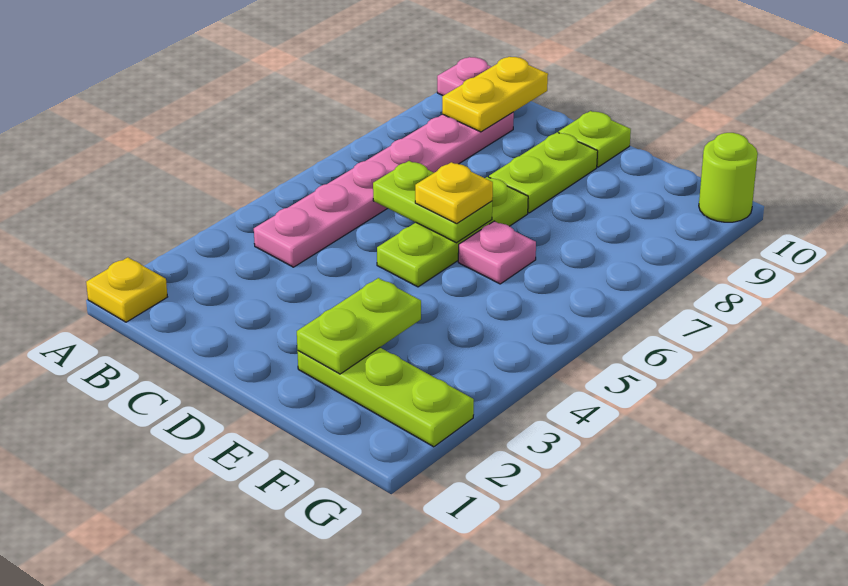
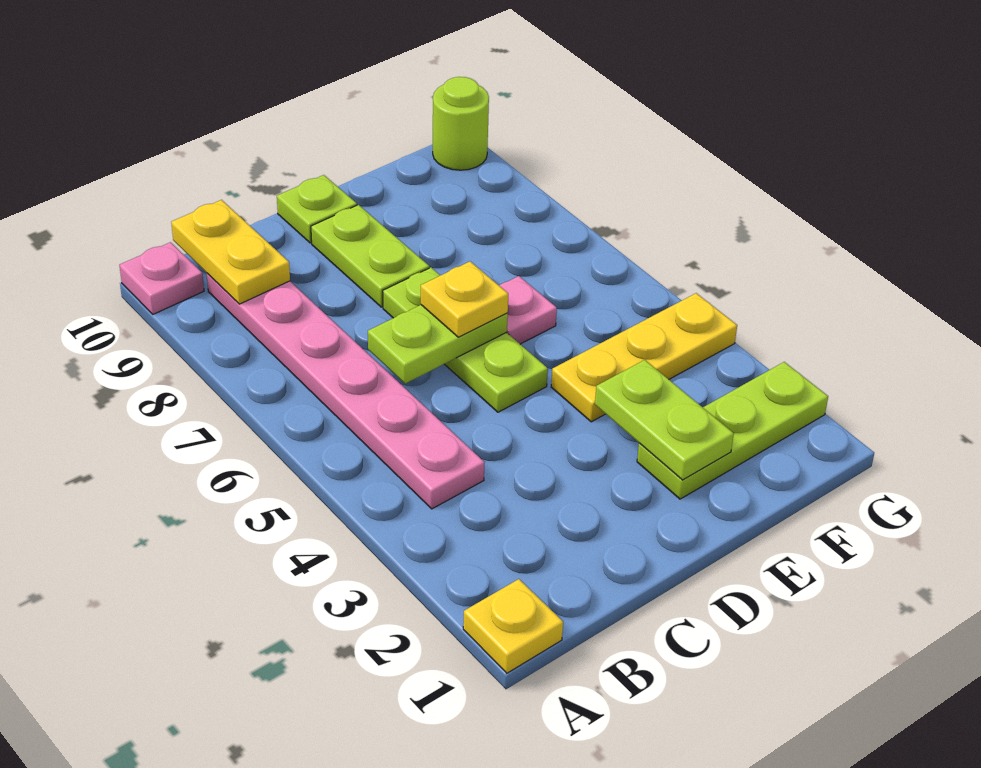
none -> yellow 1x3 plate [551,293,737,422]

